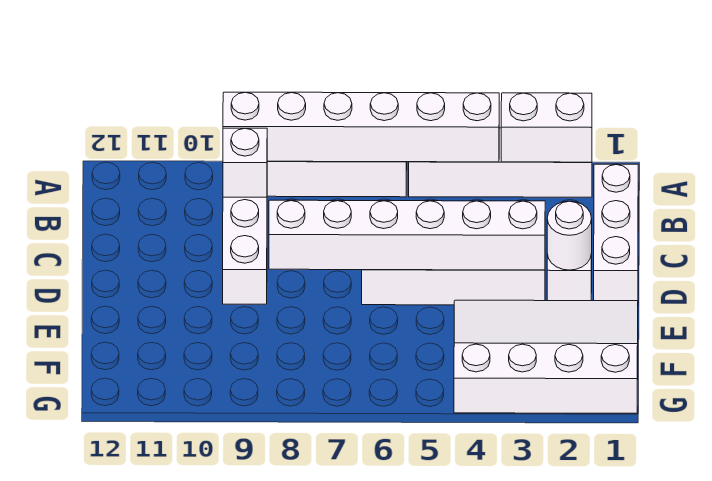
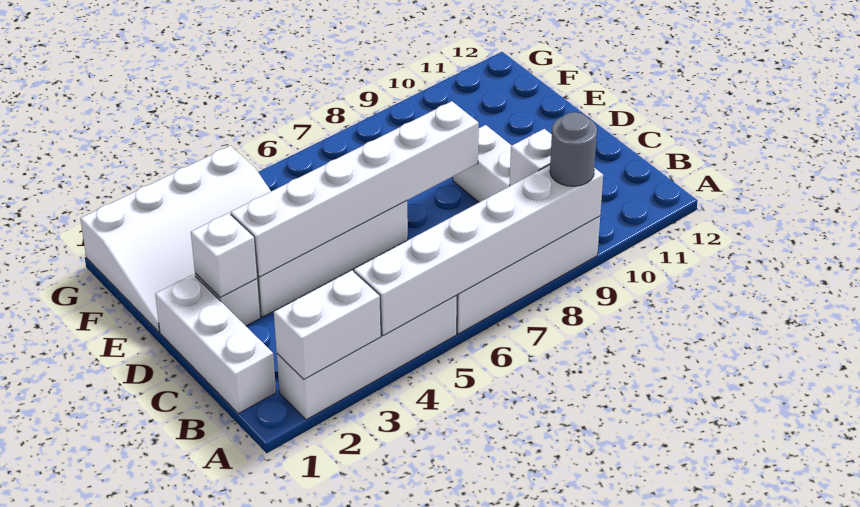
none -> grey 1x1 round brick [550,112,597,186]
white 1x1 round brick [547,201,592,270] -> white 1x1 brick [191,213,258,297]

